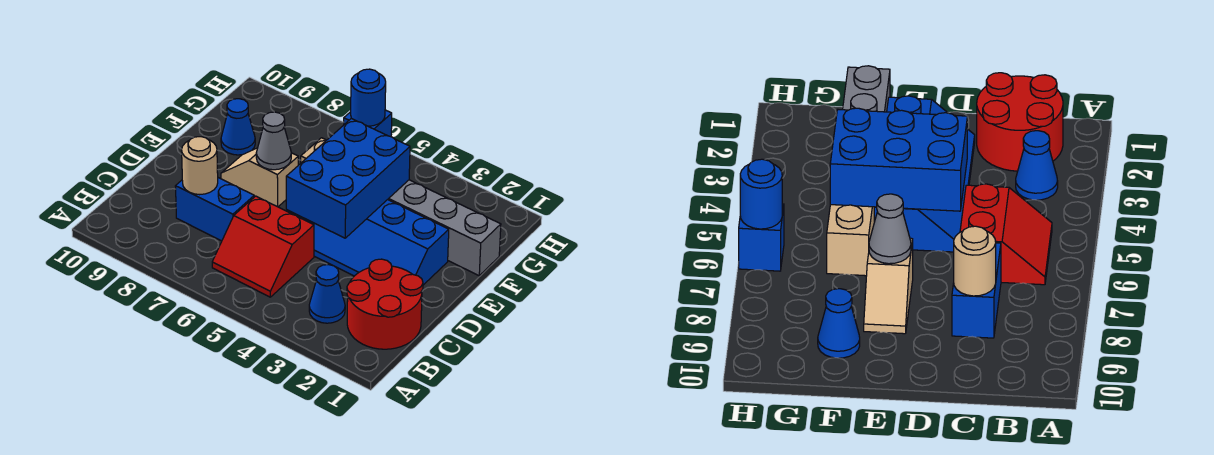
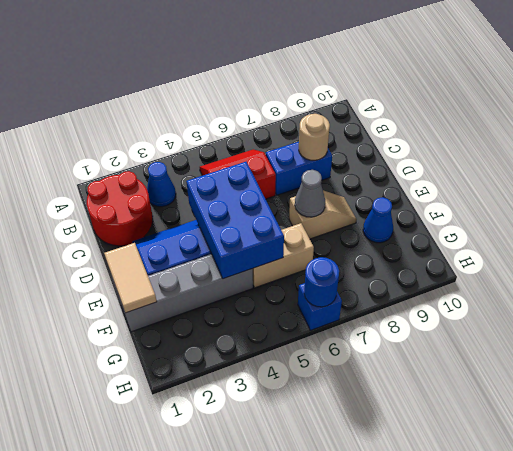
none -> tan 1x2 tile [104,243,157,313]

